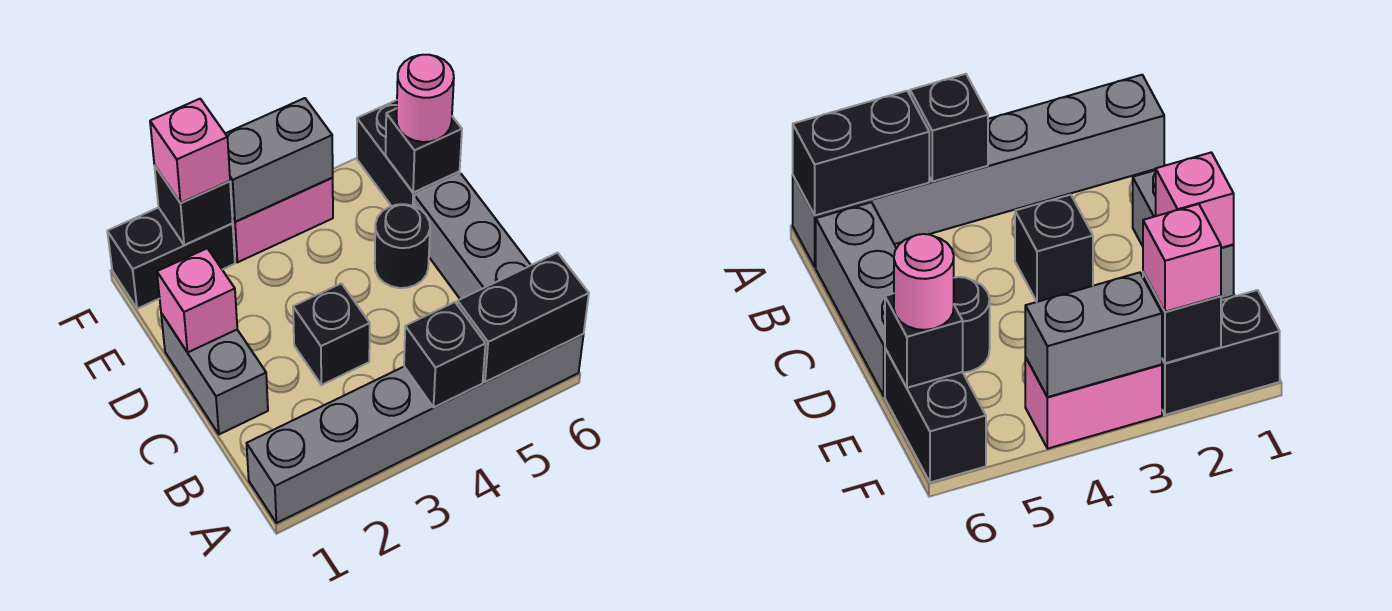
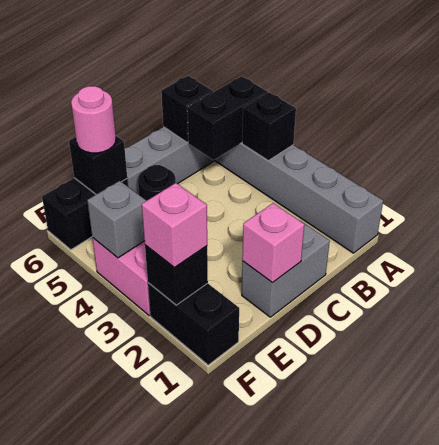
black 1x2 brick [457,253,589,382] -> black 1x2 brick turned to [187,76,268,160]
black 1x1 brick [293,283,370,385] -> black 1x1 brick moved to [161,76,213,143]
grey 1x2 brick [225,98,333,222] -> grey 1x1 brick [87,181,146,258]

